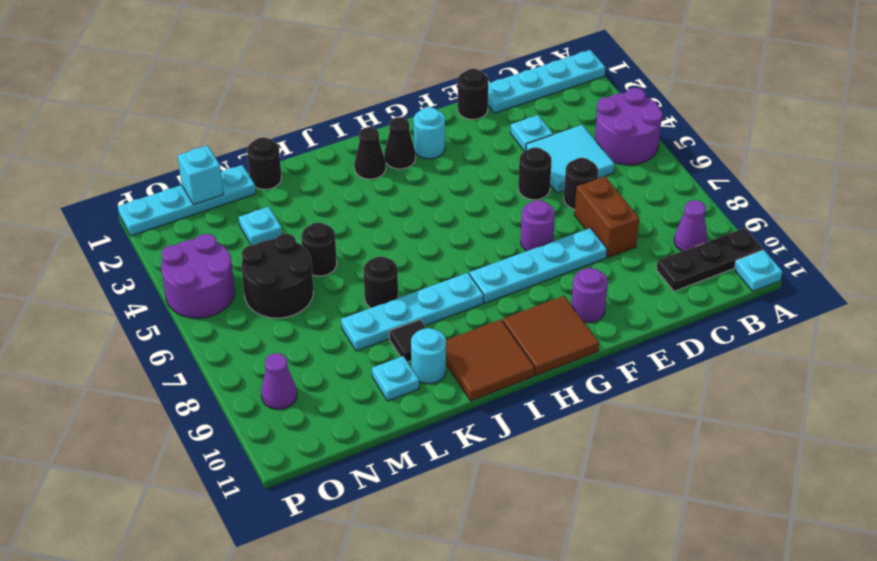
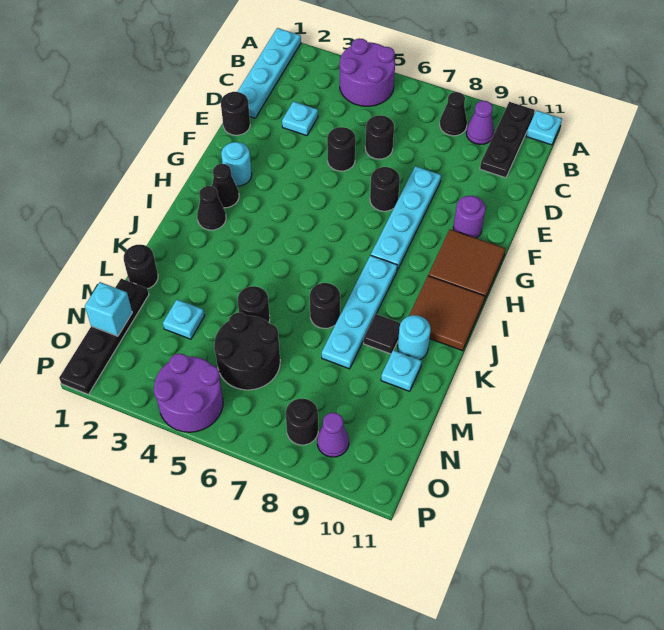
none -> black 1x1 cone [440,92,467,136]
cyan 2x2 tile [526,125,615,193] -> none
brown 1x2 brick [574,176,639,257] -> none
purple 1x1 round brick [521,200,555,251] -> black 1x1 round brick [370,167,400,211]
cyan 1x4 plate [118,165,256,236] -> black 1x4 plate [59,279,149,394]
none -> black 1x1 round brick [286,398,318,445]

